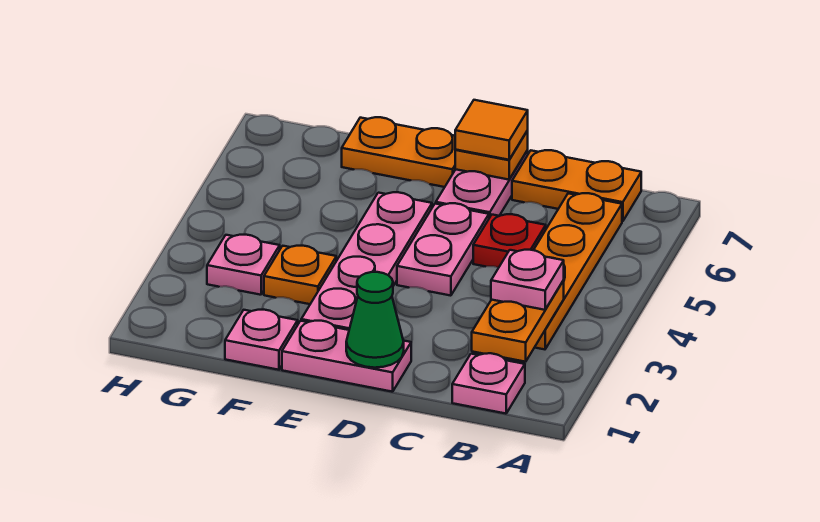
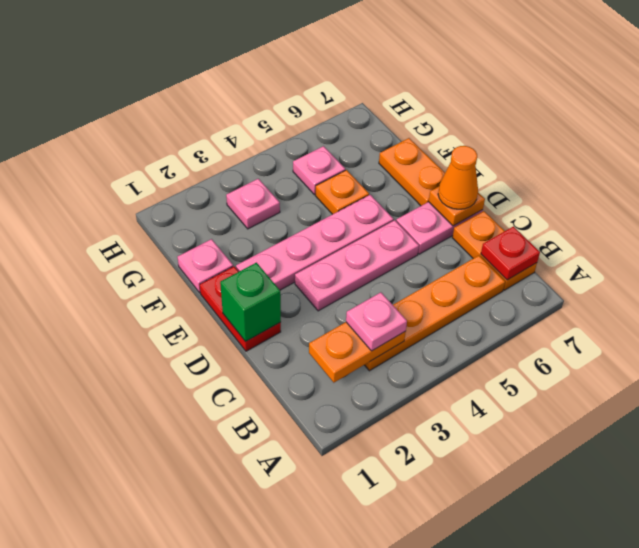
pink 1x1 plate [452,353,525,414] -> pink 1x1 plate moved to [293,146,345,195]
red 1x1 plate [473,214,546,267] -> red 1x1 plate moved to [481,226,540,280]
pink 1x2 plate [282,321,411,392] -> red 1x2 plate [200,266,281,351]
green 1x1 cone [346,272,404,368] -> green 1x1 brick [220,263,281,342]
pink 1x2 plate [397,203,489,296] -> pink 1x3 plate [295,220,419,311]
orange 1x1 tile [455,100,528,160] -> orange 1x1 cone [438,146,478,209]
orange 1x1 plate [264,246,336,304] -> orange 1x1 plate moved to [315,170,369,214]

